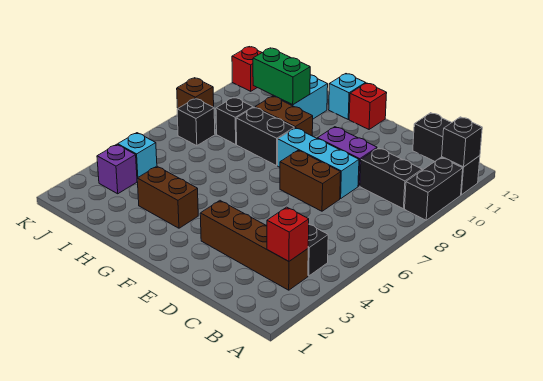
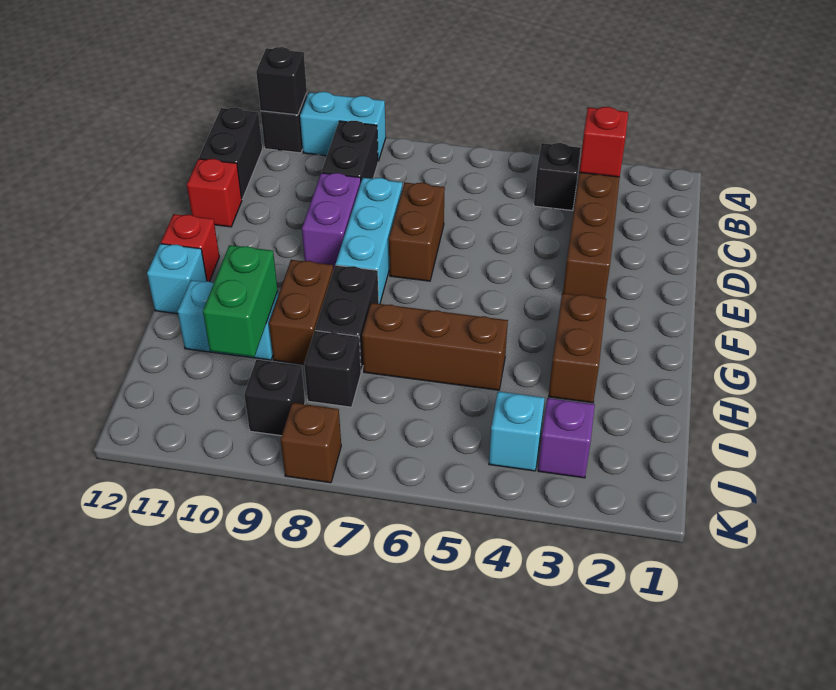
black 1x2 brick [405,158,463,220] -> cyan 1x2 brick [300,92,386,161]
none -> brown 1x3 brick [362,303,508,390]
black 1x1 brick [177,98,215,146] -> black 1x1 brick moved to [244,359,305,436]
red 1x1 brick [232,47,262,91] -> red 1x1 brick moved to [187,159,242,227]

